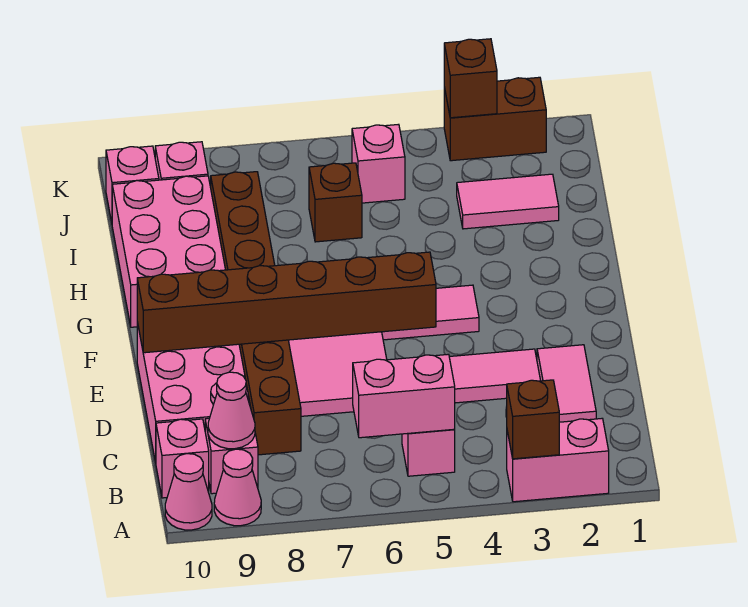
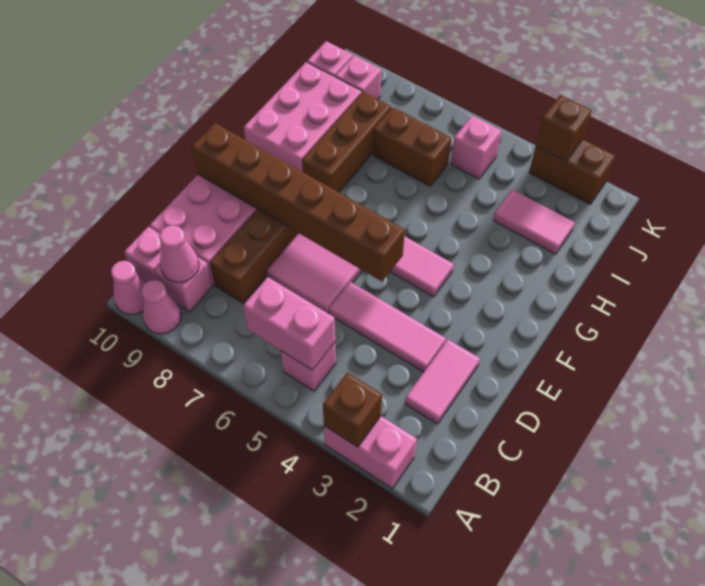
brown 1x1 brick [309,163,362,242] -> brown 1x2 brick [373,107,452,186]

